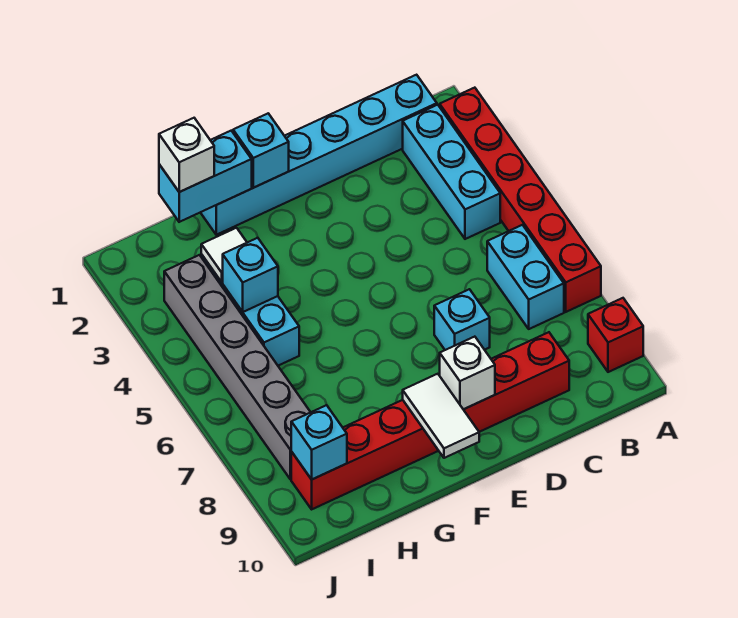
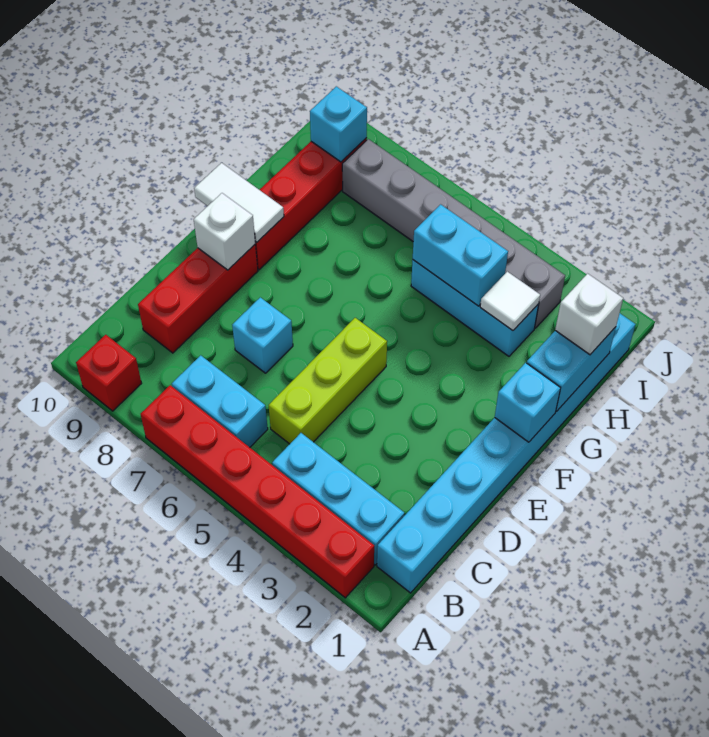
cyan 1x6 brick [200,75,437,235] -> cyan 1x8 brick [377,313,635,593]
none -> lime 1x3 brick [269,318,387,444]
cyan 1x1 brick [223,238,278,312] -> cyan 1x2 brick [413,204,508,306]

